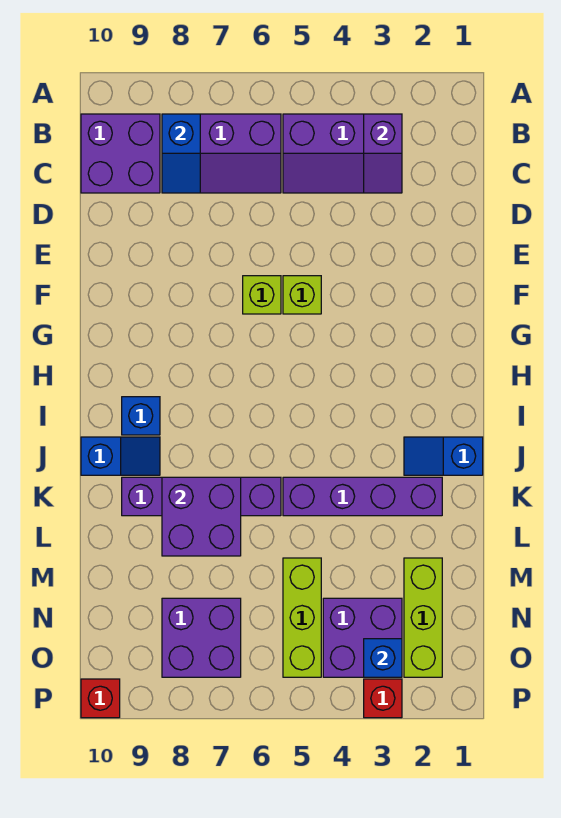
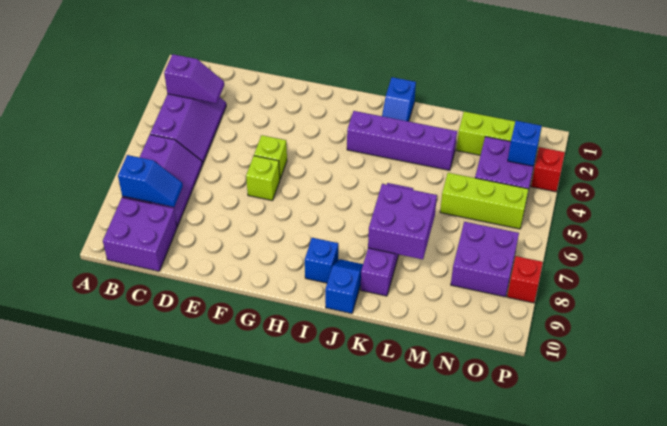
purple 1x4 brick [283,477,442,516] -> purple 1x4 brick turned to [347,111,457,170]
red 1x1 brick [81,679,120,718] -> red 1x1 brick moved to [507,256,543,303]

